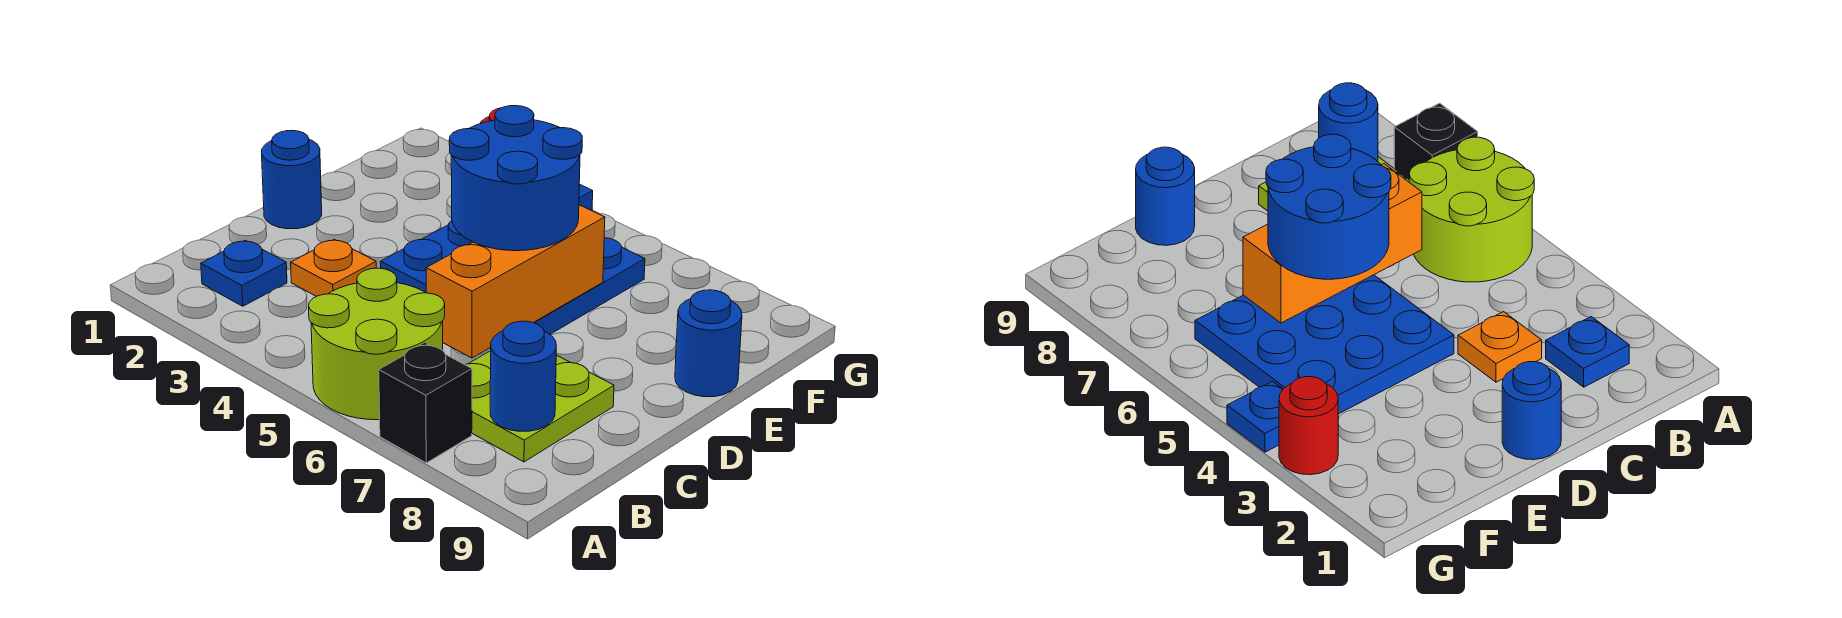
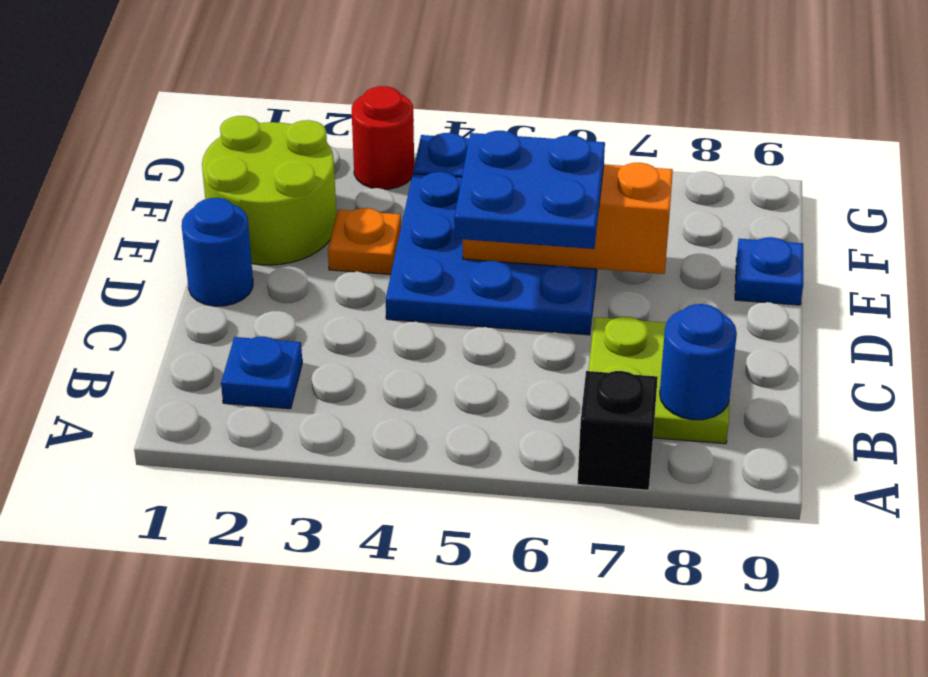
lime 2x2 round brick [309,268,445,420] -> lime 2x2 round brick moved to [202,116,337,265]
orange 1x1 plate [291,240,376,296] -> orange 1x1 plate moved to [328,208,401,275]
orange 1x3 brick [426,205,605,358] -> orange 1x3 brick turned to [463,163,673,274]
blue 2x2 round brick [449,106,582,251] -> blue 2x2 plate [454,131,605,249]
blue 1x1 round brick [675,290,742,397] -> blue 1x1 plate [735,237,803,305]

